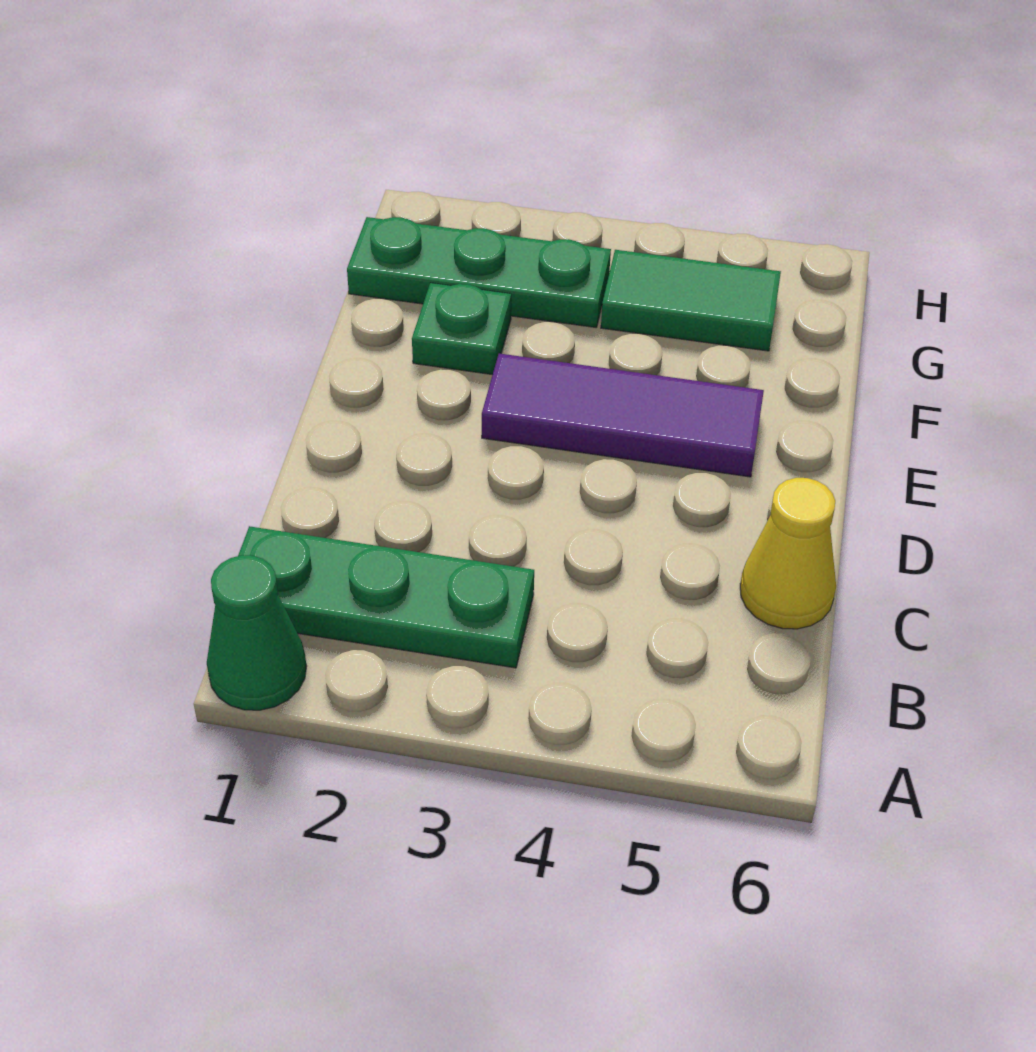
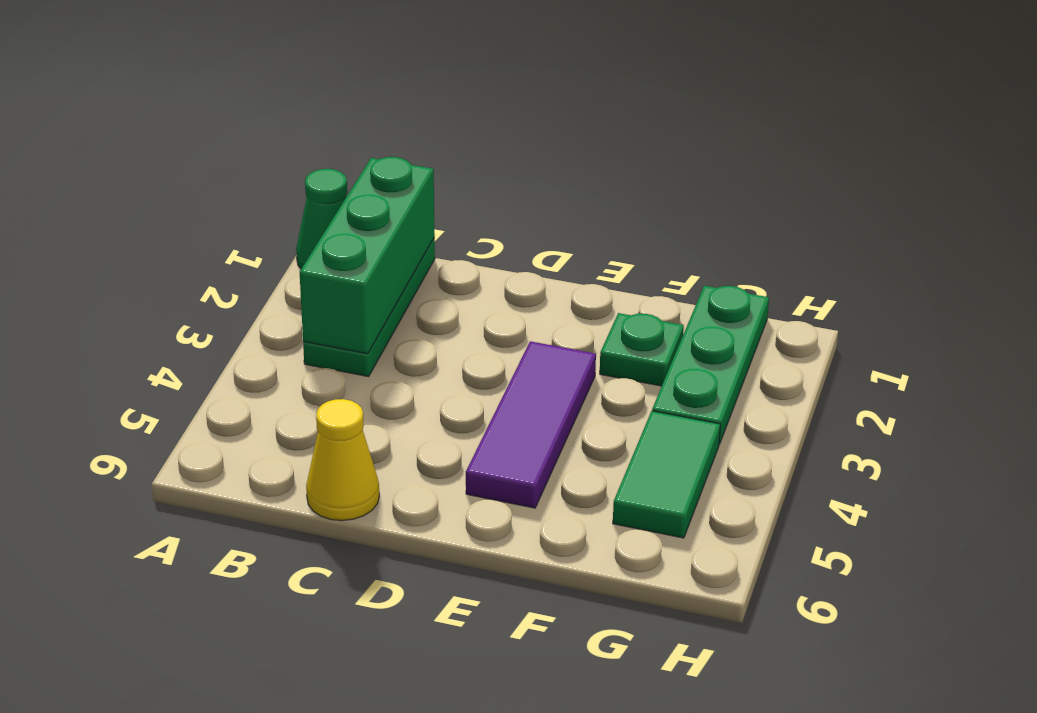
none -> green 1x3 brick [300,157,435,354]

